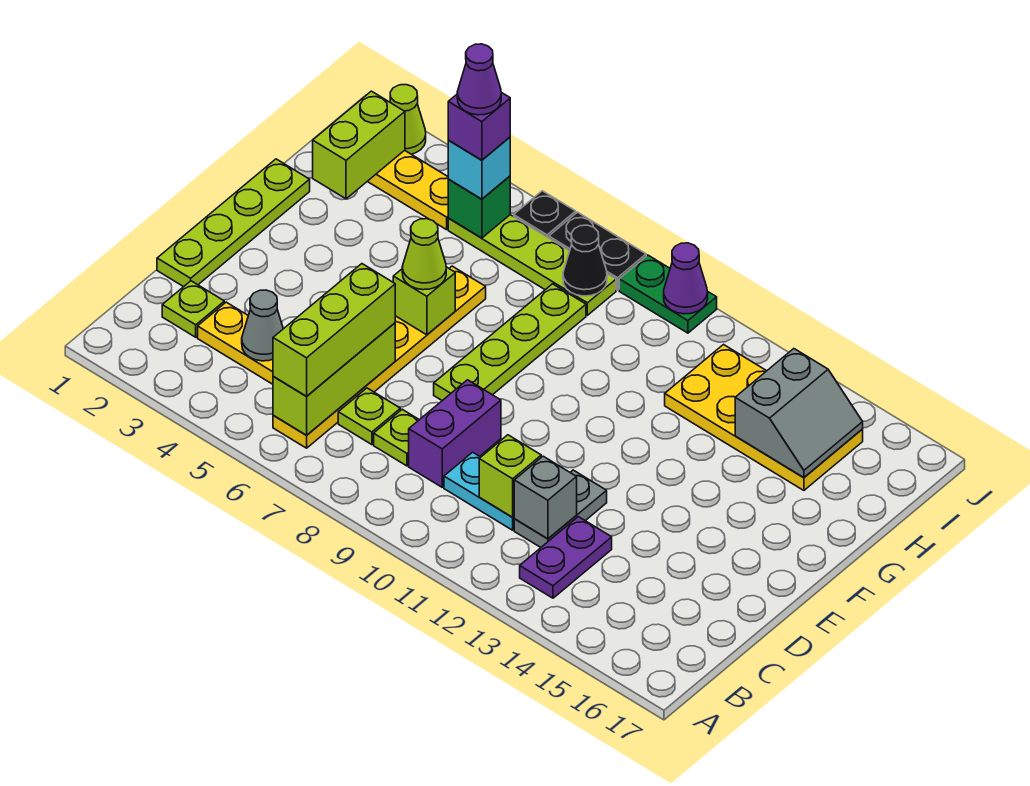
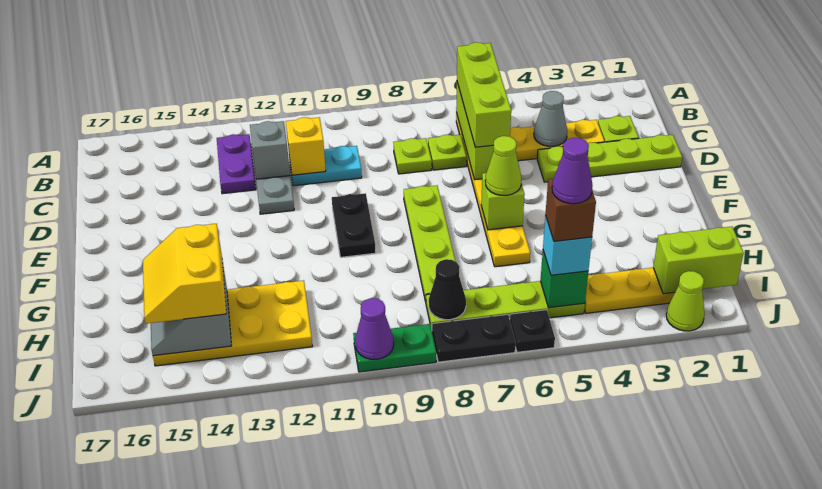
purple 1x2 brick [409,380,501,487] -> none
lime 1x1 brick [479,435,541,517] -> yellow 1x1 brick [286,117,326,175]
lime 1x4 plate [157,159,310,287] -> lime 1x4 plate turned to [537,135,682,182]
none -> black 1x2 plate [332,193,376,257]
lime 1x2 brick [313,91,405,199] -> lime 1x2 brick turned to [653,227,744,294]
none -> yellow 2x2 slope [143,224,226,324]
purple 1x1 brick [448,92,510,160] -> brown 1x1 brick [546,179,596,241]

